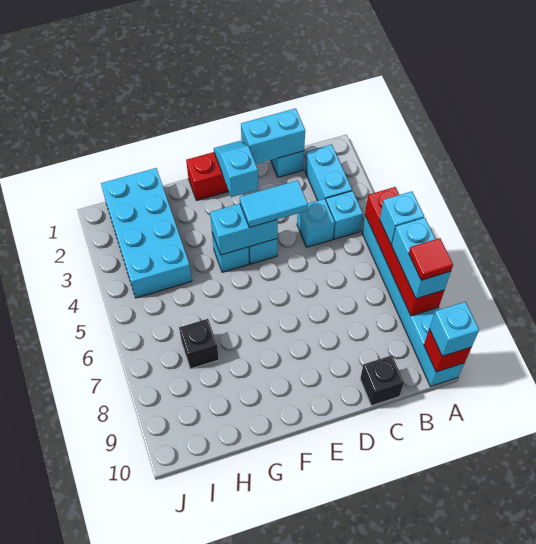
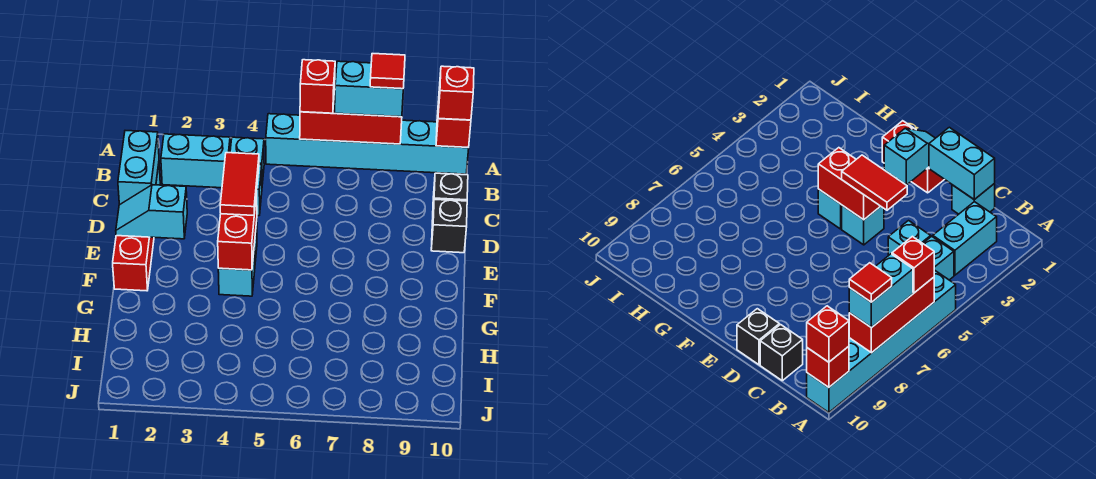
red 1x4 brick [365,187,444,316] -> red 1x3 brick [300,90,402,144]
cyan 1x1 brick [380,191,424,244] -> red 1x1 brick [300,60,335,113]
cyan 1x1 brick [429,302,479,356] -> red 1x1 brick [438,66,474,120]
cyan 1x2 tile [240,180,308,227] -> red 1x2 tile [220,153,259,215]
cyan 1x2 brick [210,204,278,255] -> red 1x2 brick [218,193,257,270]
cyan 2x4 brick [101,168,192,298] -> none
black 1x1 brick [179,319,219,369] -> black 1x1 brick moved to [431,200,467,253]

